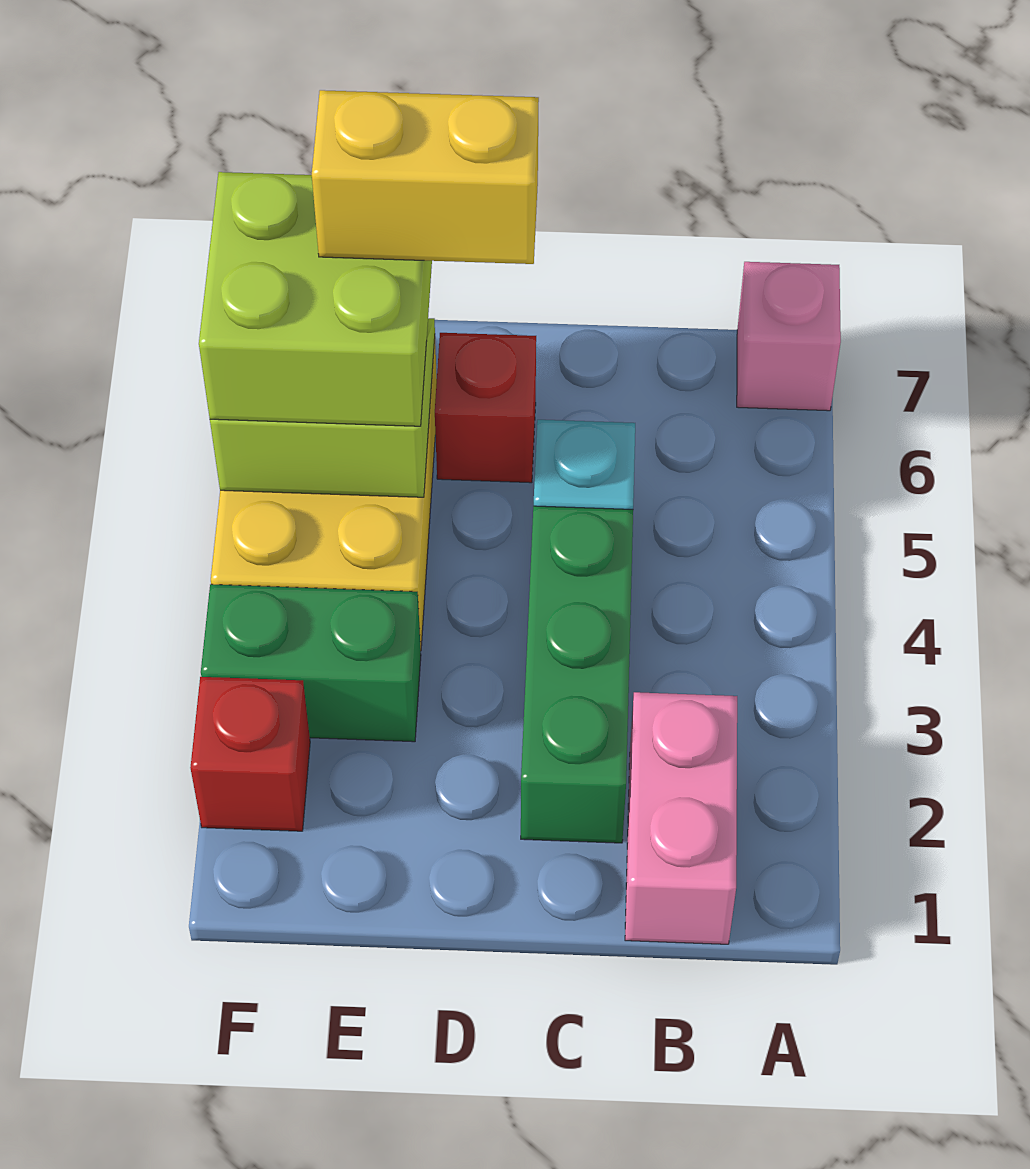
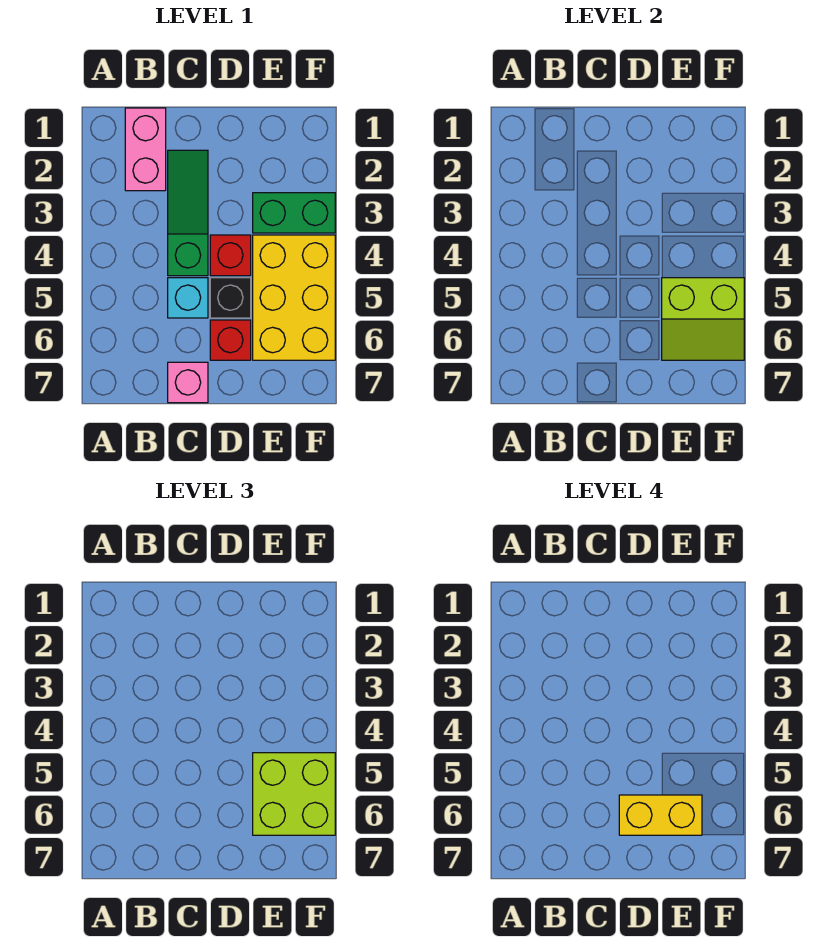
pink 1x1 brick [737,262,841,411] -> pink 1x1 brick moved to [168,362,208,403]
green 1x3 brick [521,506,633,843] -> green 1x3 slope [168,150,208,276]
none -> black 1x1 brick [210,278,251,318]
red 1x1 brick [190,677,310,831] -> red 1x1 brick moved to [210,235,251,276]

